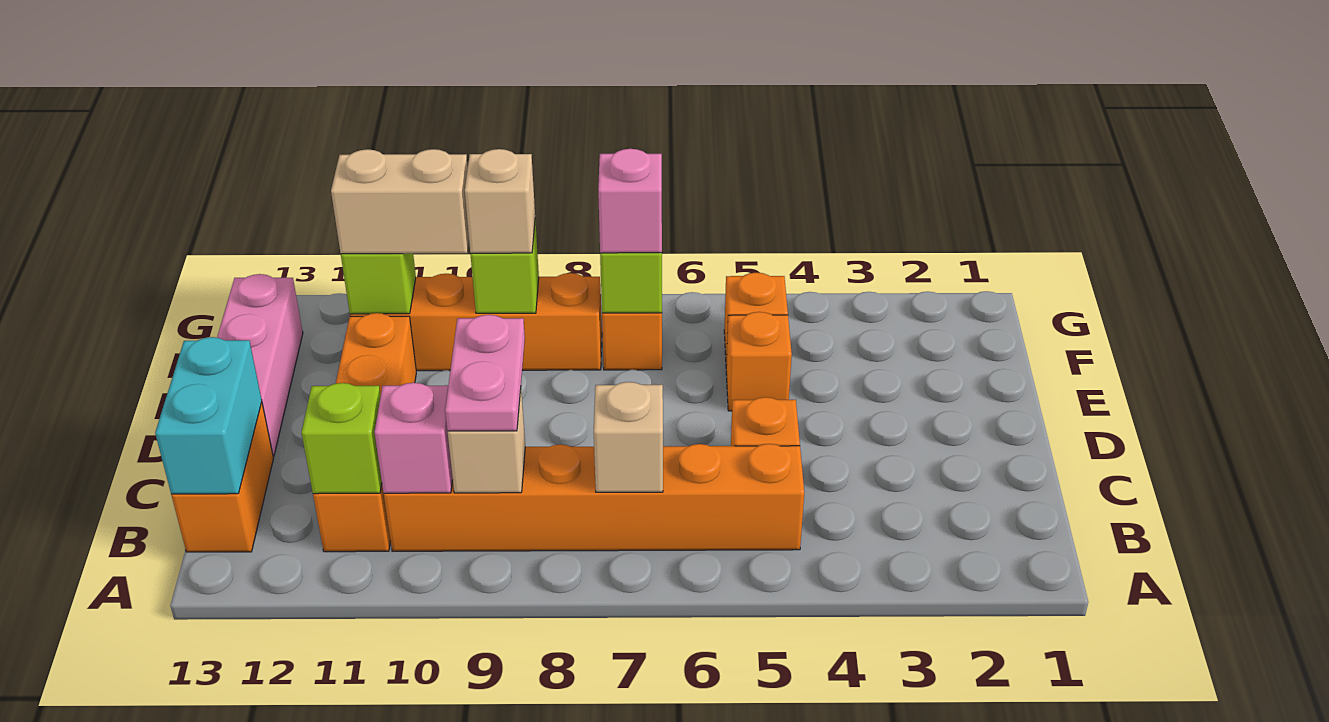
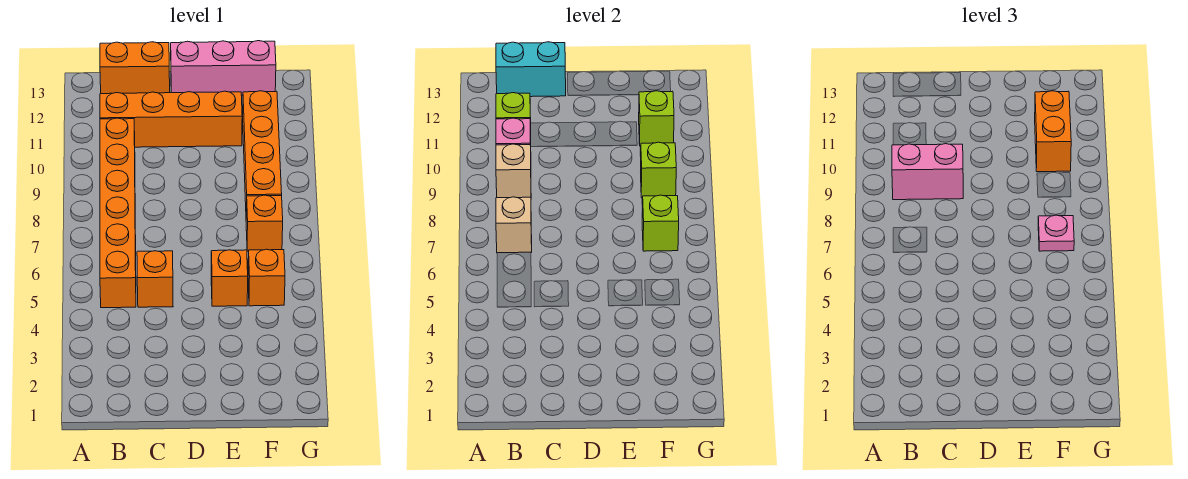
pink 1x2 plate [445,315,525,431] -> pink 1x2 brick [892,144,963,200]
pink 1x1 brick [598,149,662,253] -> pink 1x1 plate [1038,215,1074,251]
tan 1x1 brick [465,149,535,253] -> none
tan 1x2 brick [331,149,469,254] -> orange 1x2 brick [1035,91,1071,172]

